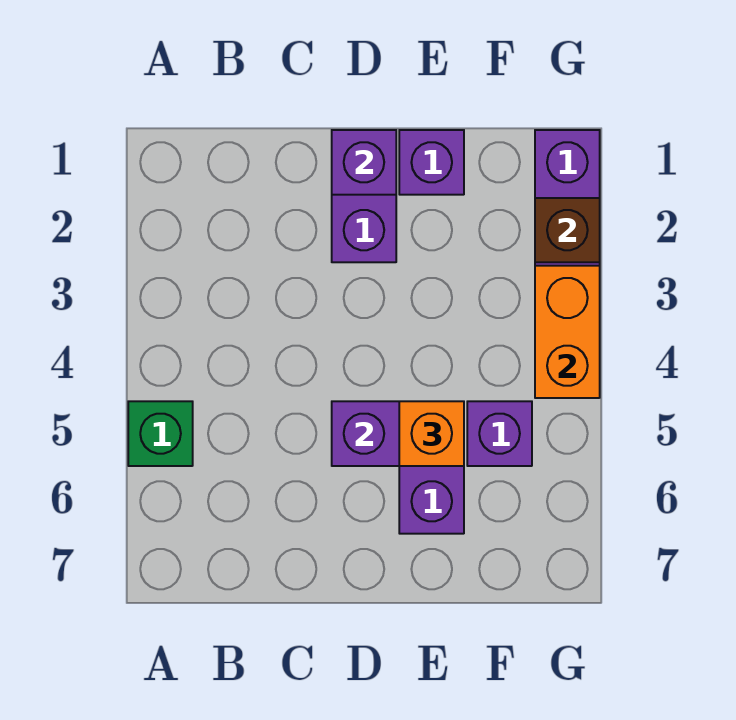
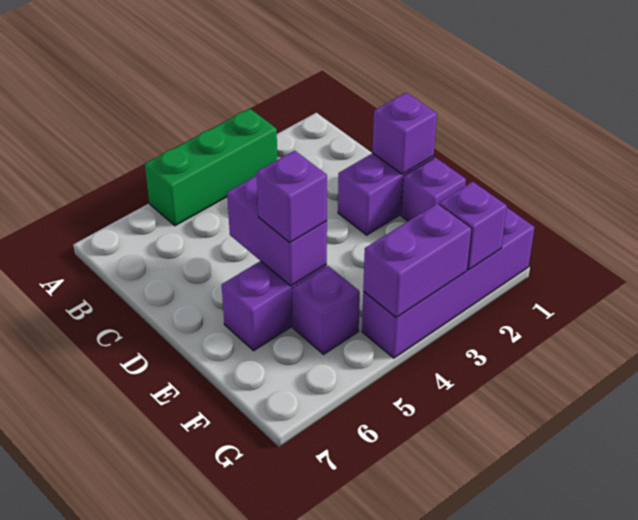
green 1x1 brick [128,401,193,466] -> green 1x3 brick [145,109,277,226]
orange 1x1 brick [399,401,464,466] -> purple 1x1 brick [257,151,327,243]
brown 1x1 brick [535,198,600,262] -> purple 1x1 brick [439,182,507,270]
orange 1x2 brick [535,266,600,398] -> purple 1x2 brick [363,203,471,317]

